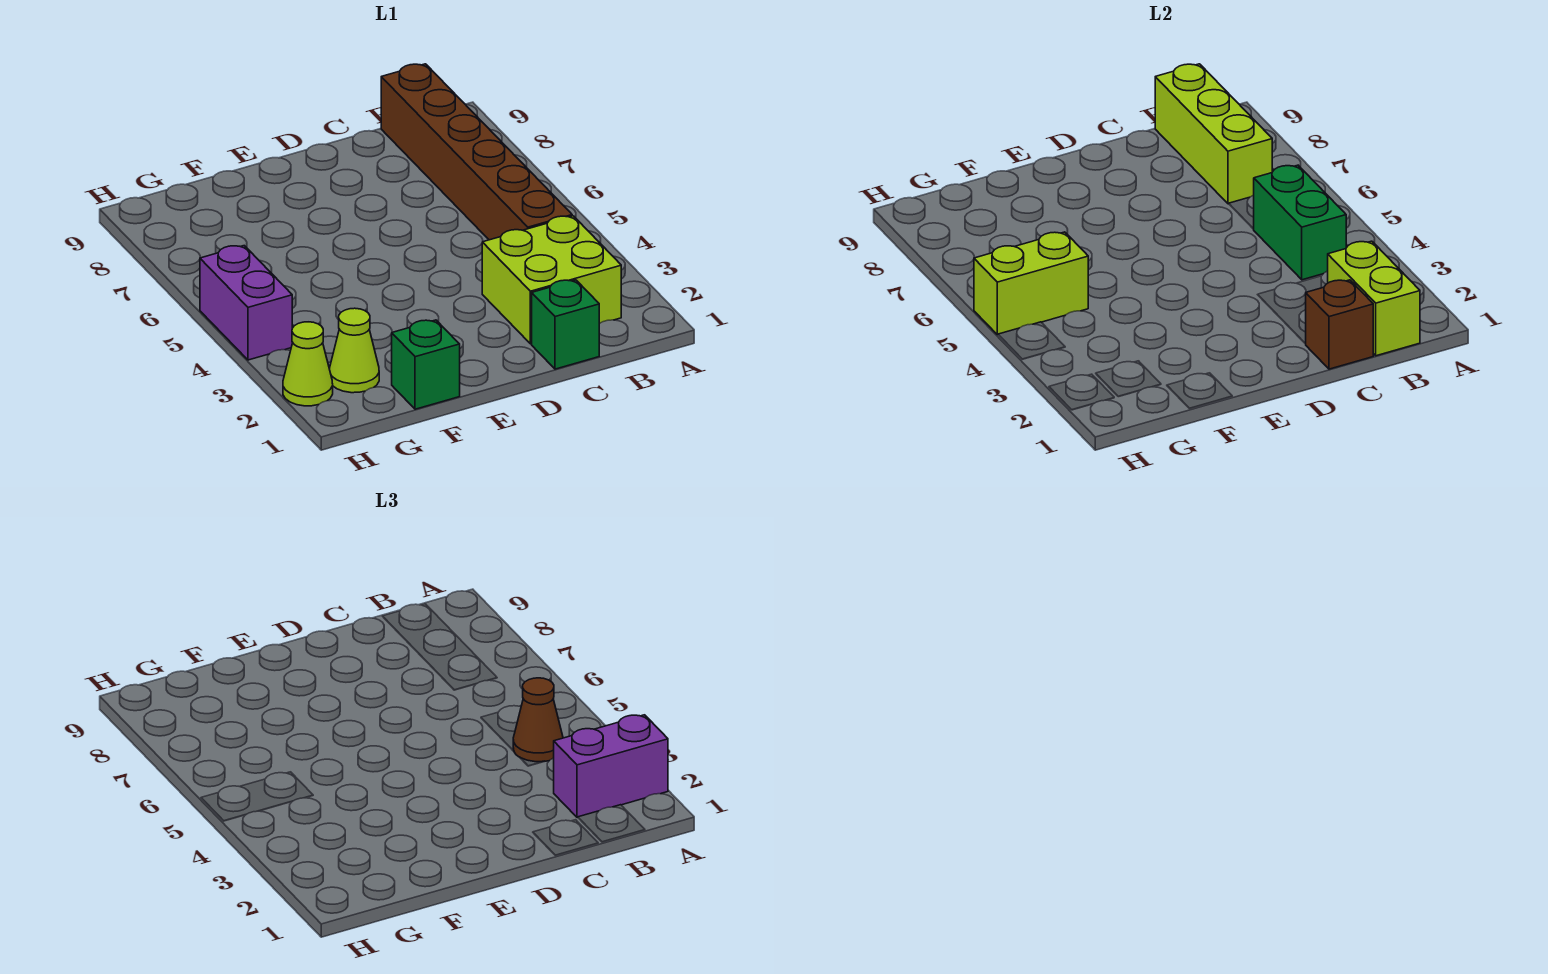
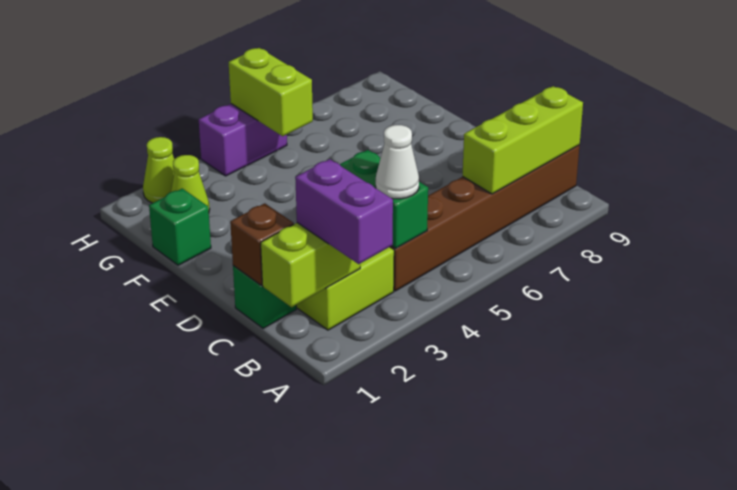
green 1x2 brick [1254,165,1346,280] -> green 1x2 brick turned to [340,150,428,248]
brown 1x1 cone [513,678,563,762] -> white 1x1 cone [376,125,419,199]

